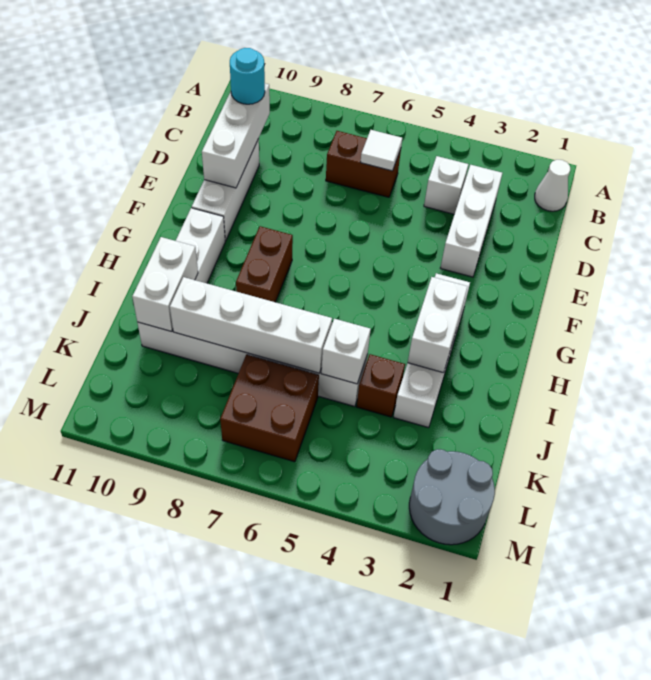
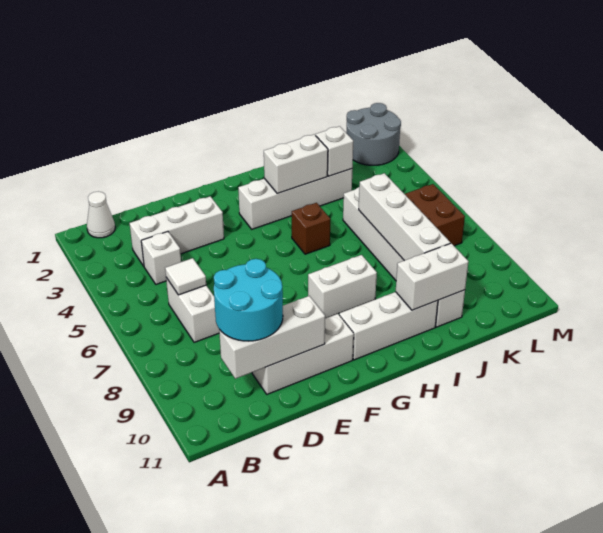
brown 1x2 brick [326,131,401,197] -> white 1x2 brick [166,278,219,342]
cyan 1x1 round brick [230,48,265,104] -> cyan 2x2 round brick [214,259,283,341]
brown 1x2 brick [236,226,293,302] -> white 1x2 brick [308,255,377,319]
brown 1x1 brick [357,354,405,417] -> brown 1x1 brick moved to [292,203,330,254]
white 1x1 brick [321,319,371,384] -> white 1x1 brick moved to [316,126,353,176]

